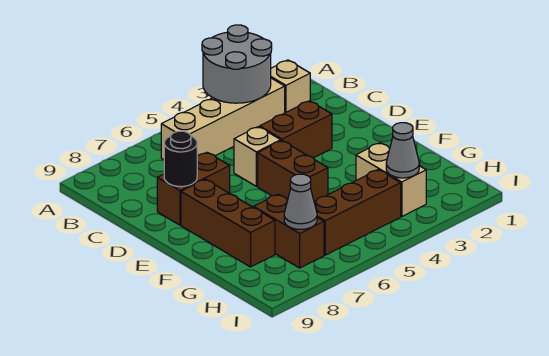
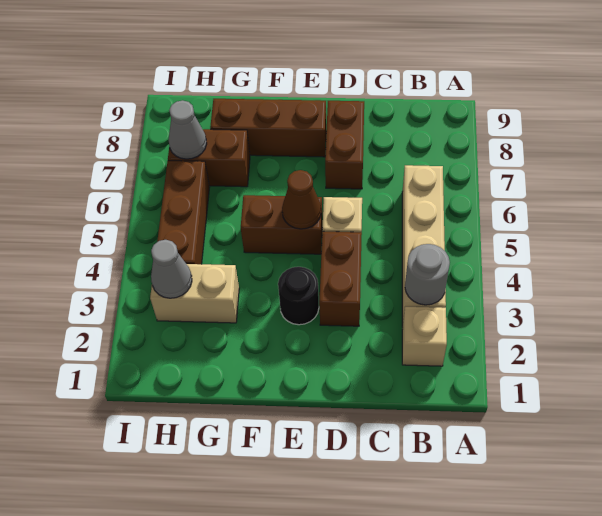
grey 2x2 round brick [202,25,272,103] -> grey 1x1 round brick [405,244,450,305]
black 1x1 round brick [164,131,197,187] -> black 1x1 round brick moved to [278,267,319,325]
none -> brown 1x1 cone [282,170,321,229]

